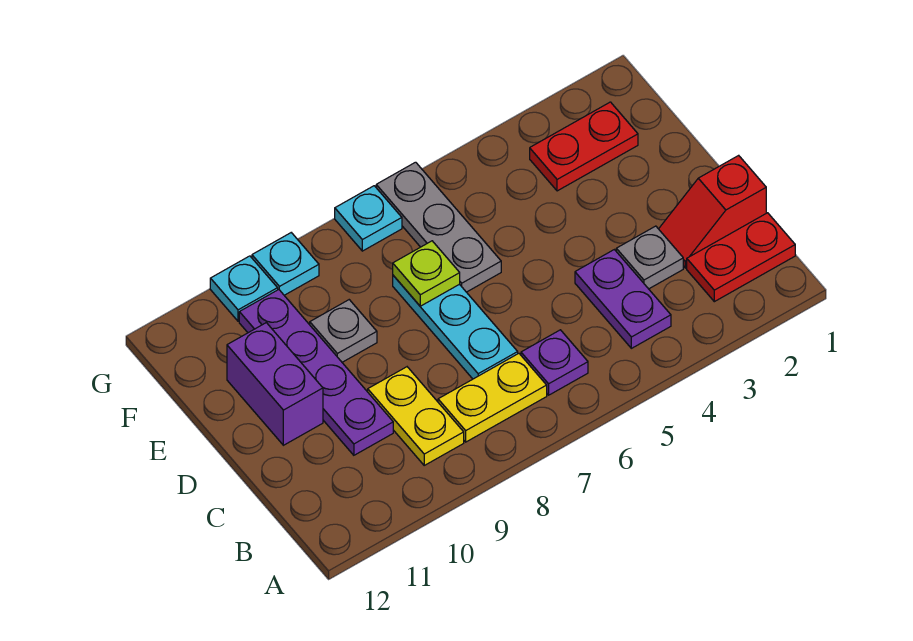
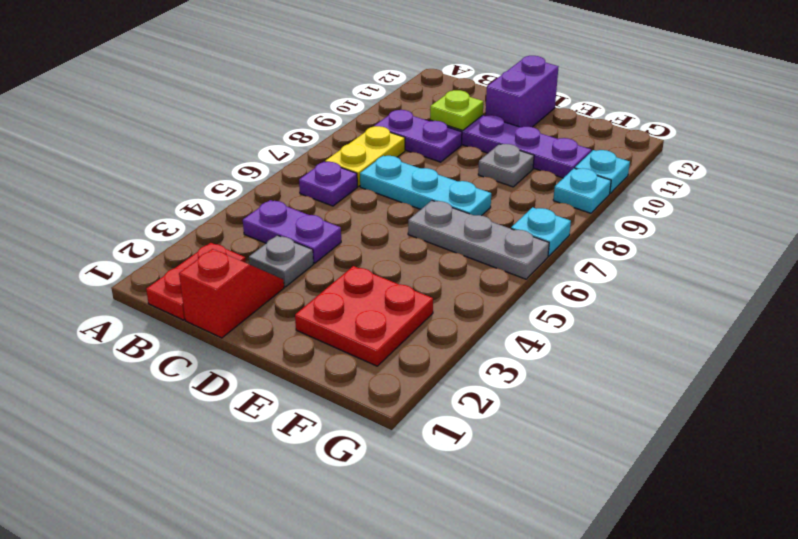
yellow 1x2 plate [368,367,464,465] -> purple 1x2 plate [374,110,462,162]
purple 1x2 brick [227,323,323,445] -> purple 1x2 brick turned to [485,56,558,127]
lime 1x1 plate [393,241,460,306] -> lime 1x1 plate moved to [430,90,484,130]
red 1x2 plate [530,102,638,191] -> red 2x2 plate [295,266,433,366]

